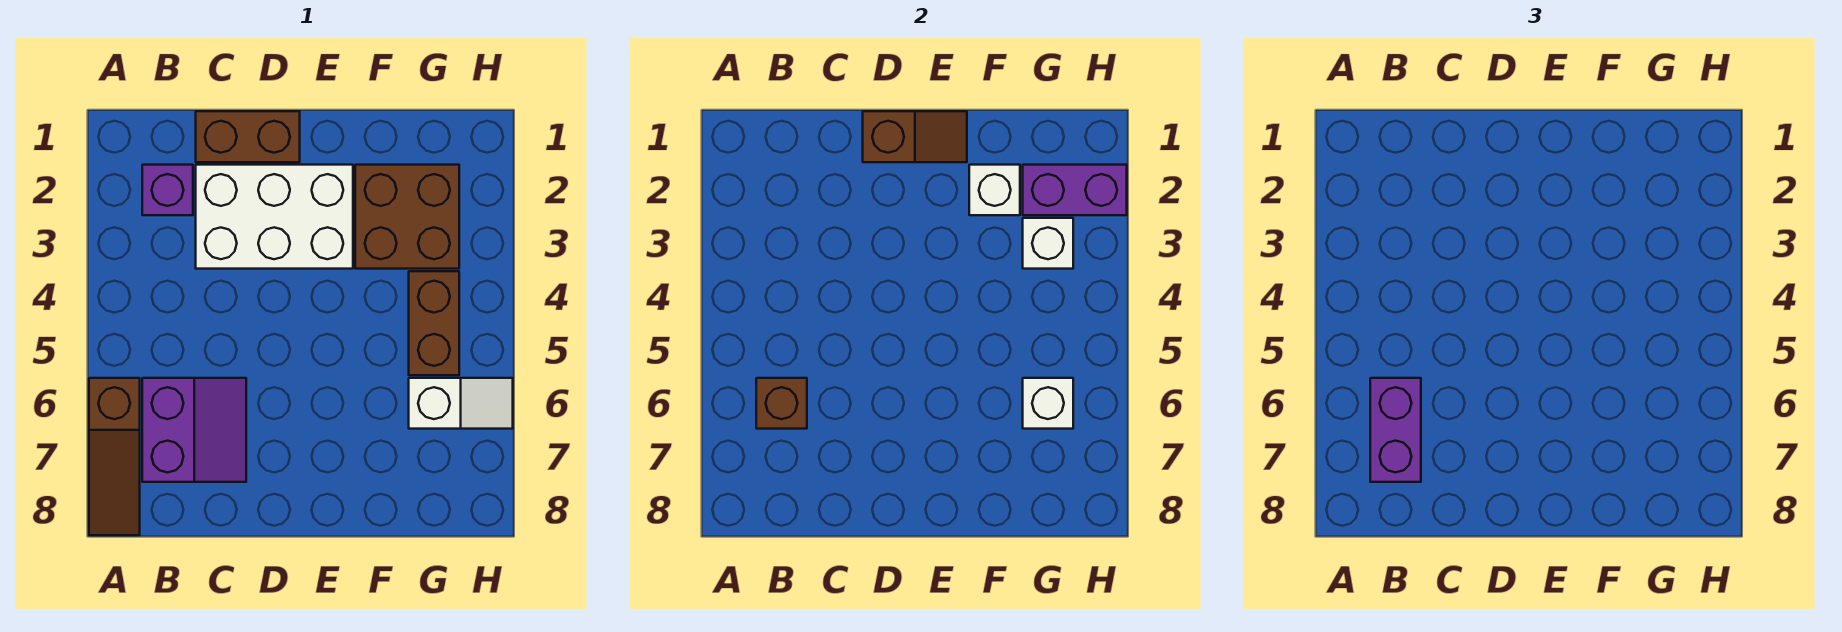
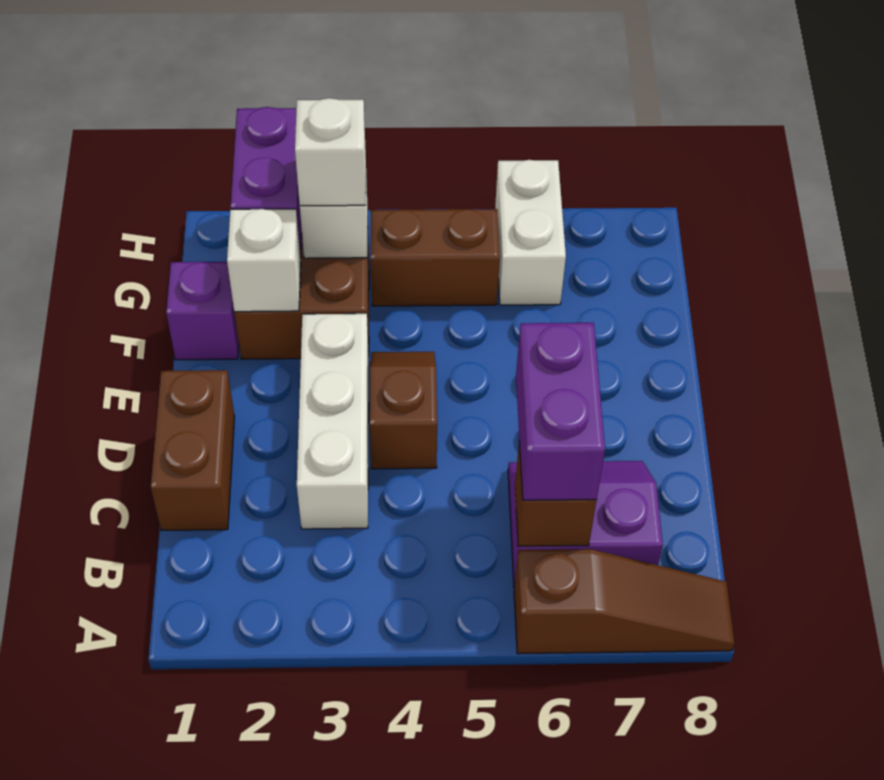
purple 1x1 brick [142,165,193,215] -> purple 1x1 brick moved to [166,262,239,360]
purple 1x2 brick [1370,378,1421,482] -> purple 1x2 brick turned to [516,323,605,500]
white 2x3 brick [196,165,353,269] -> white 1x3 brick [297,314,369,529]
brown 1x2 slope [863,111,967,162] -> brown 1x2 slope moved to [370,352,437,469]
white 1x2 slope [409,378,513,429] -> white 1x2 brick [495,160,566,305]
white 1x1 brick [1023,378,1073,429] -> white 1x1 brick moved to [295,98,366,206]

